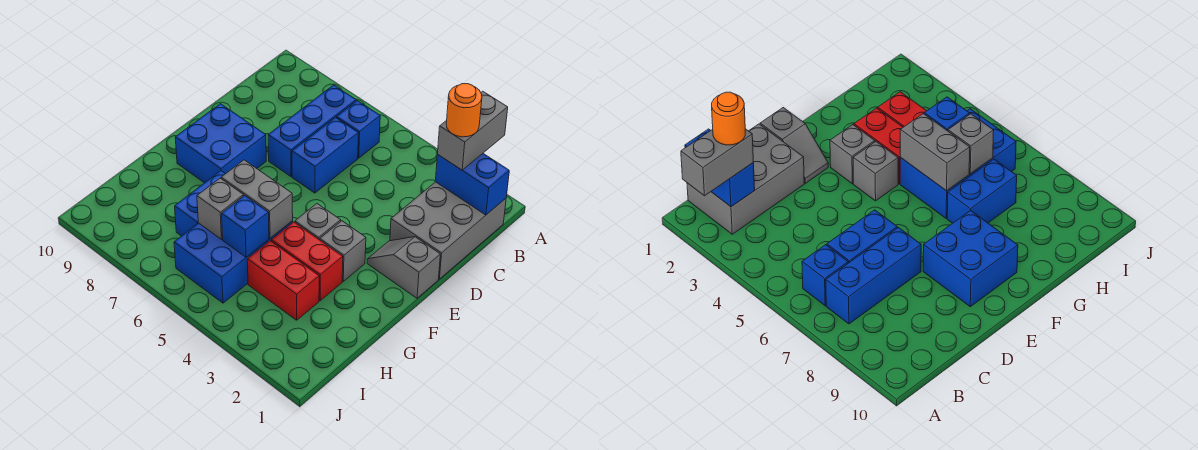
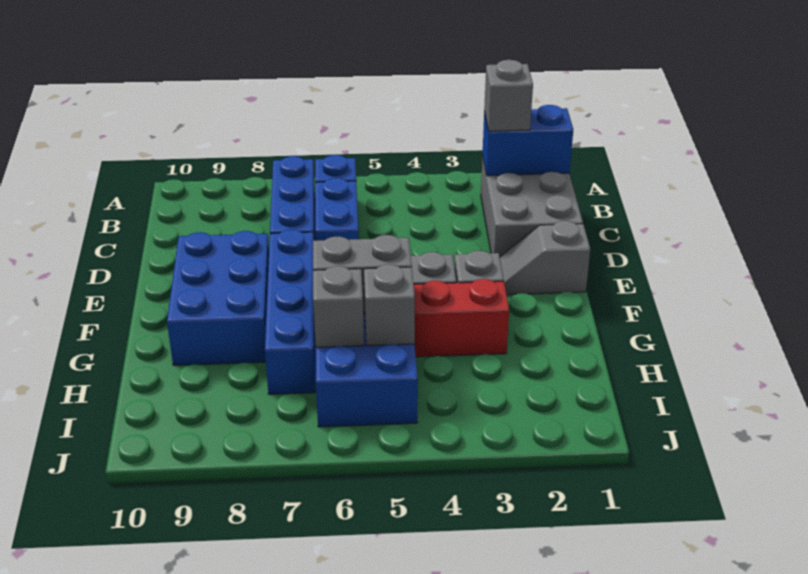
grey 1x2 brick [438,91,508,170] -> grey 1x1 brick [484,60,533,131]
orange 1x1 round brick [446,84,482,137] -> none
blue 2x2 brick [175,104,266,183] -> blue 2x3 brick [167,231,269,365]
blue 1x2 brick [175,171,225,236] -> blue 1x4 brick [265,230,316,394]
red 1x2 brick [247,241,319,320] -> none
blue 1x1 brick [222,196,269,257] -> grey 1x1 brick [364,265,415,346]

